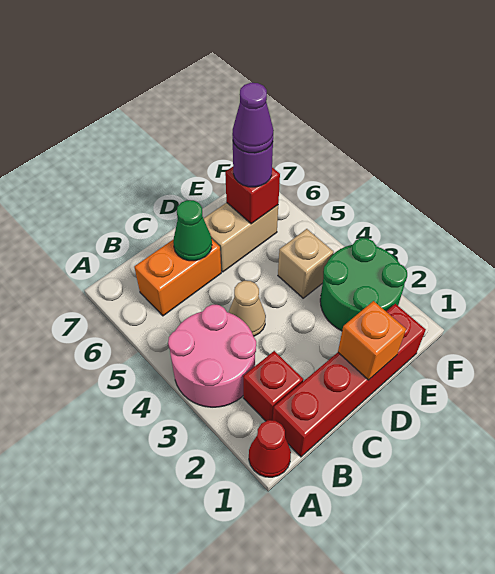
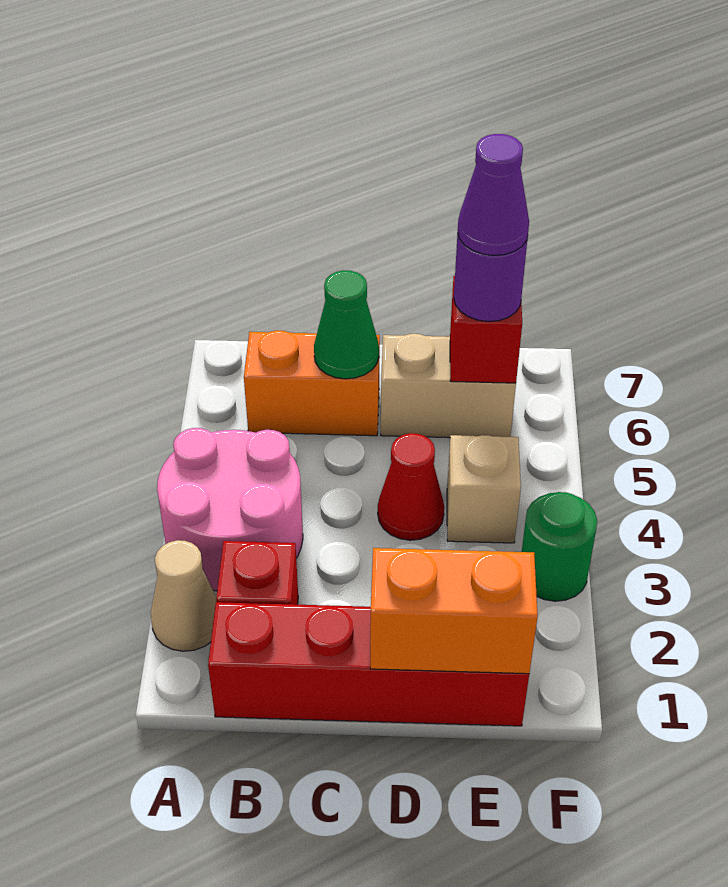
red 1x1 cone [249,420,291,477] -> red 1x1 cone moved to [378,433,444,540]
tan 1x1 cone [229,281,266,336] -> tan 1x1 cone moved to [151,540,216,651]
orange 1x1 brick [338,301,406,380] -> orange 1x2 brick [370,548,538,674]
green 2x2 round brick [320,238,407,331] -> green 1x1 round brick [522,492,597,601]

